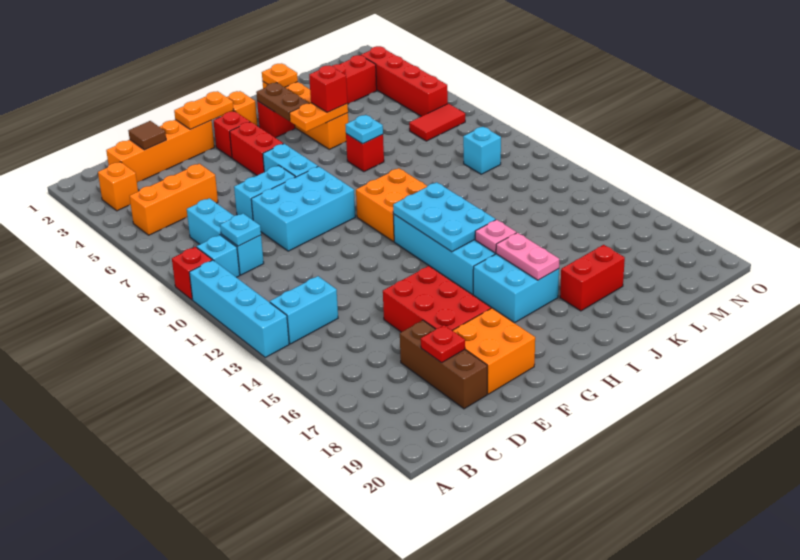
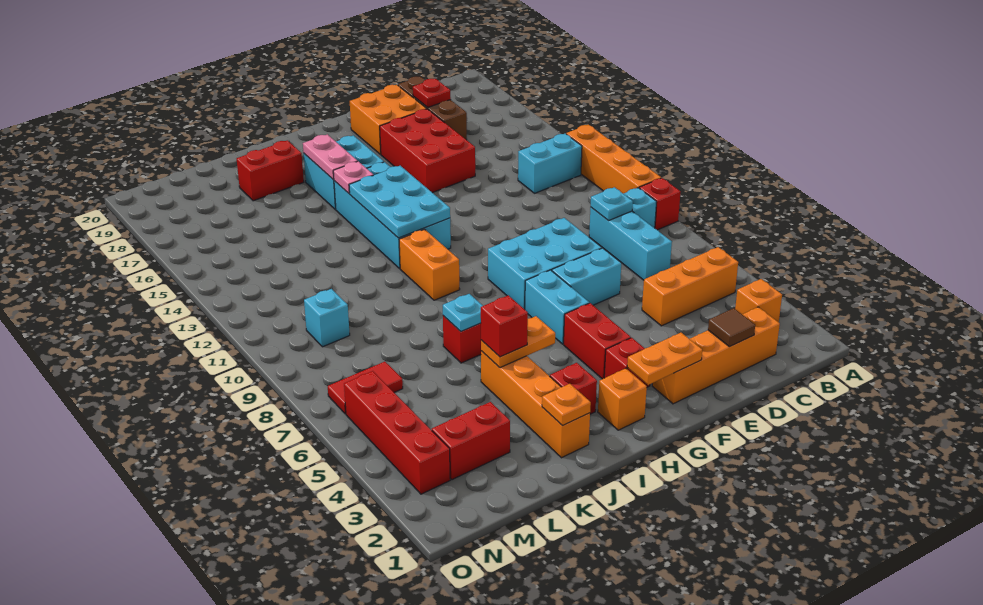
cyan 1x4 brick [189,260,289,357] -> orange 1x4 brick [566,125,661,194]
orange 2x2 brick [356,168,427,242] -> orange 1x2 brick [399,229,460,300]
brown 1x2 plate [256,83,309,121] -> none

